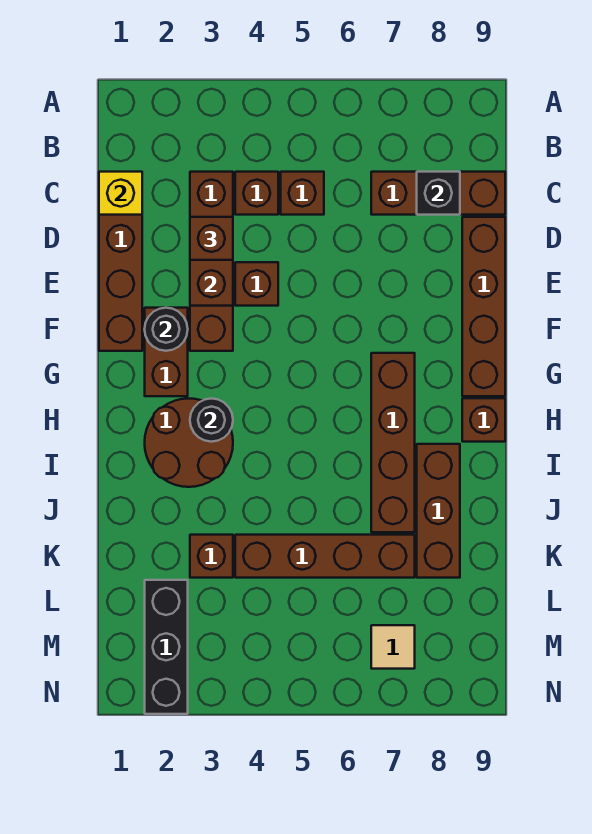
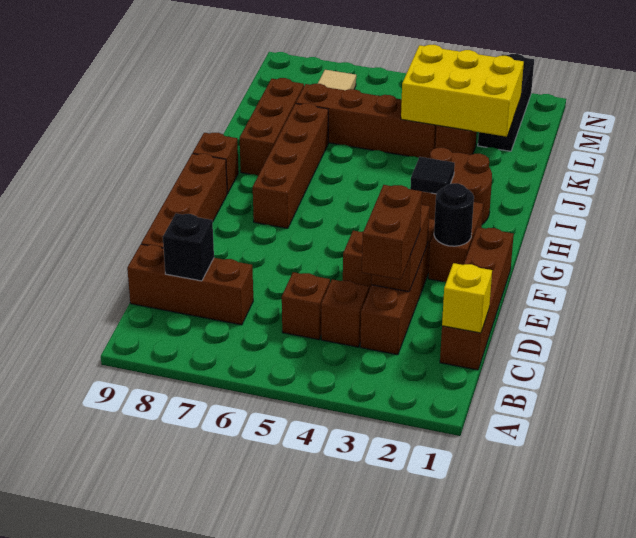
brown 1x1 brick [190,217,233,260] -> brown 1x2 brick [362,185,422,280]
black 1x1 round brick [190,399,233,442] -> black 1x1 tile [410,157,455,194]
none -> yellow 2x3 brick [401,45,524,137]

